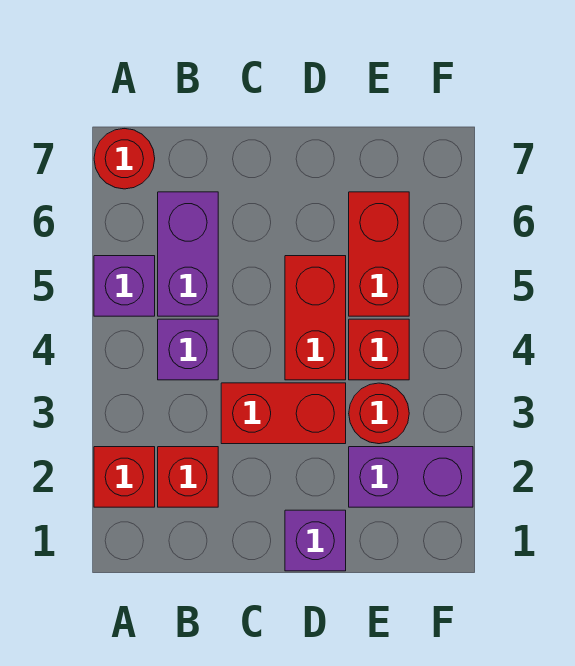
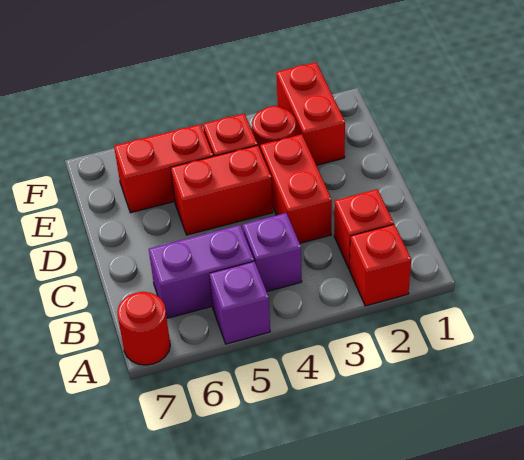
purple 1x1 brick [285,510,346,571] -> none
purple 1x2 brick [349,447,473,507] -> red 1x2 brick [276,62,345,165]

